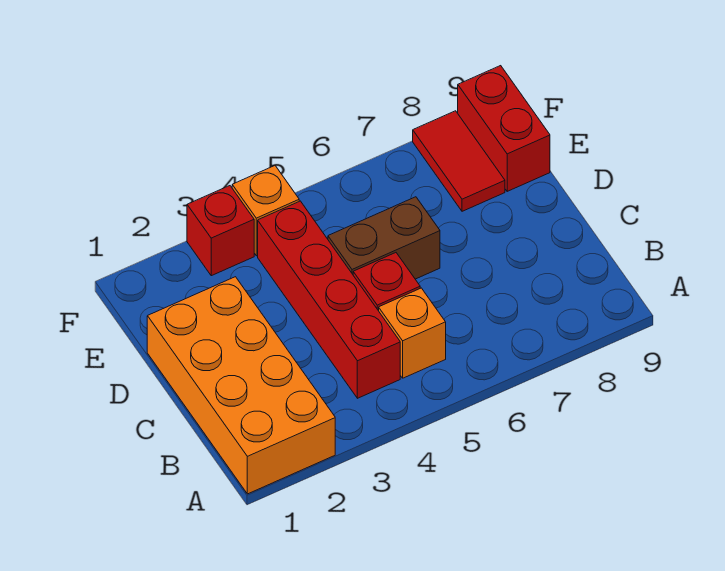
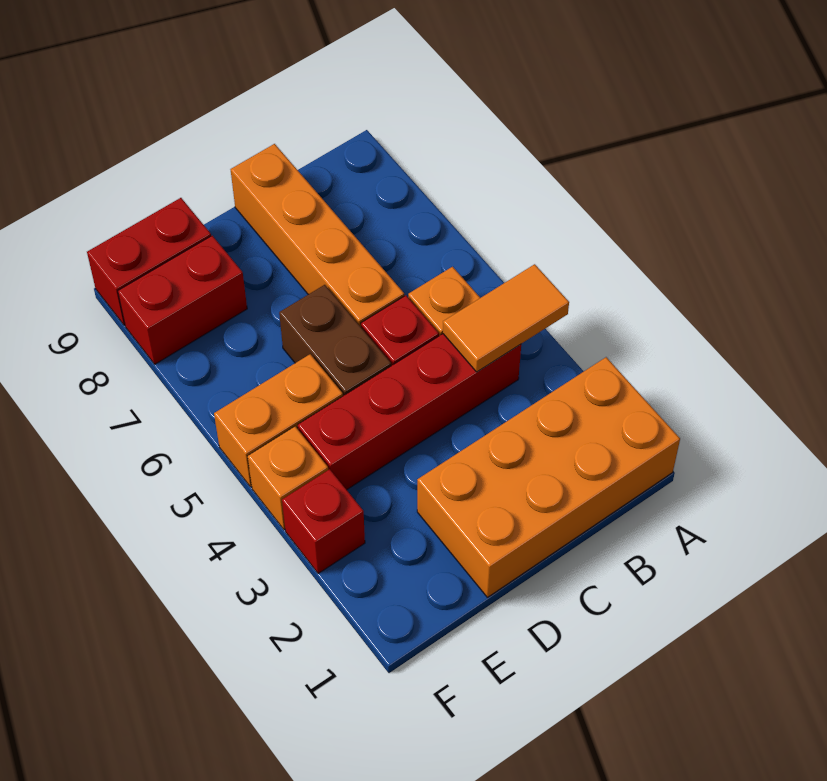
none -> orange 1x2 tile [443,264,569,372]
none -> orange 1x4 brick [231,144,404,327]
none -> orange 1x2 brick [214,354,343,487]
red 1x2 tile [413,111,505,211] -> red 1x2 brick [118,236,247,364]

